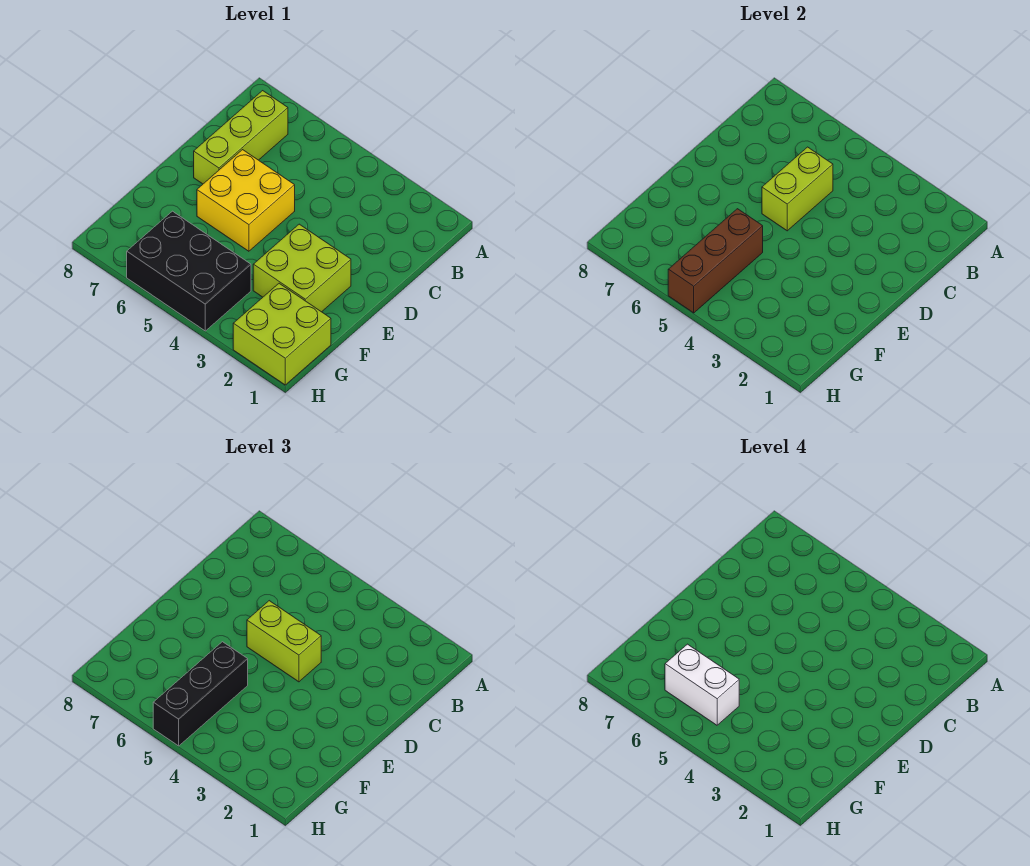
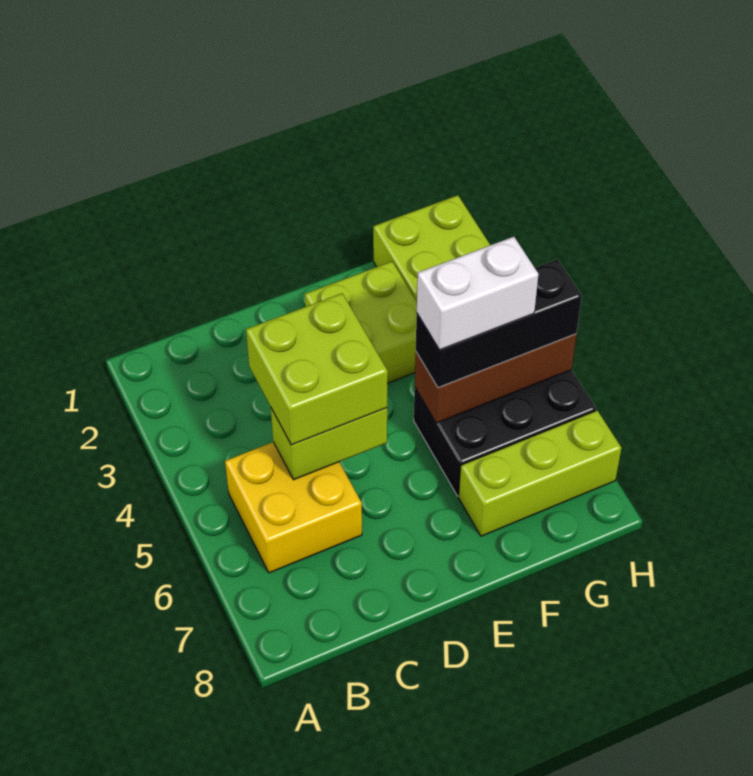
lime 1x3 brick [194,91,288,184] -> lime 1x3 brick moved to [459,411,621,536]
lime 1x2 brick [247,601,321,682] -> lime 2x2 brick [246,293,388,445]
yellow 2x2 brick [197,150,295,251] -> yellow 2x2 brick moved to [225,442,362,573]
black 2x3 brick [127,211,251,331] -> black 2x3 brick turned to [414,370,596,496]
white 1x2 brick [665,644,739,725] -> white 1x2 brick turned to [417,237,538,350]

